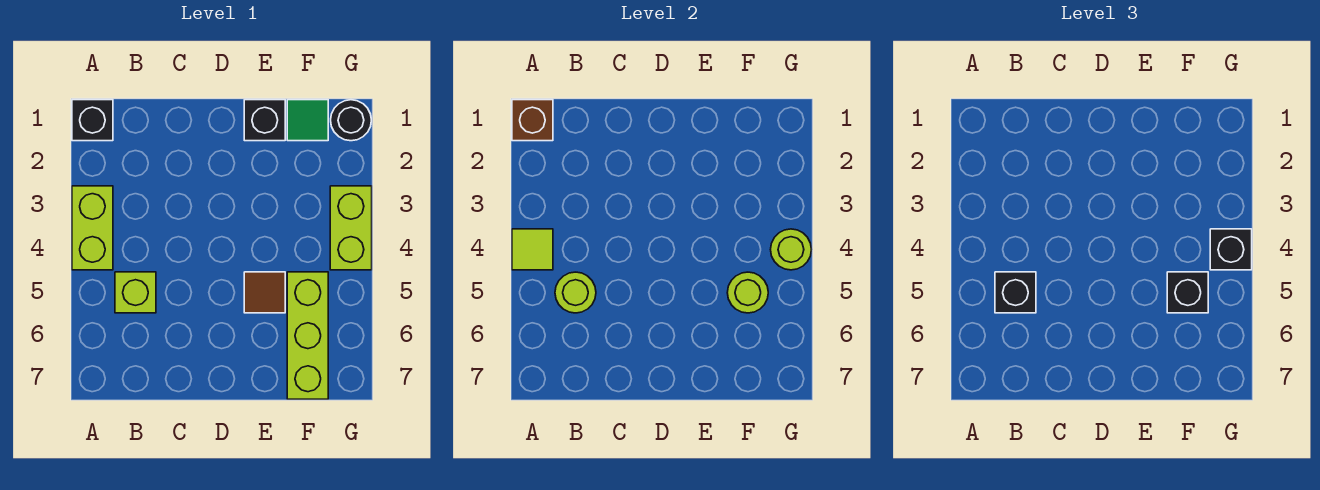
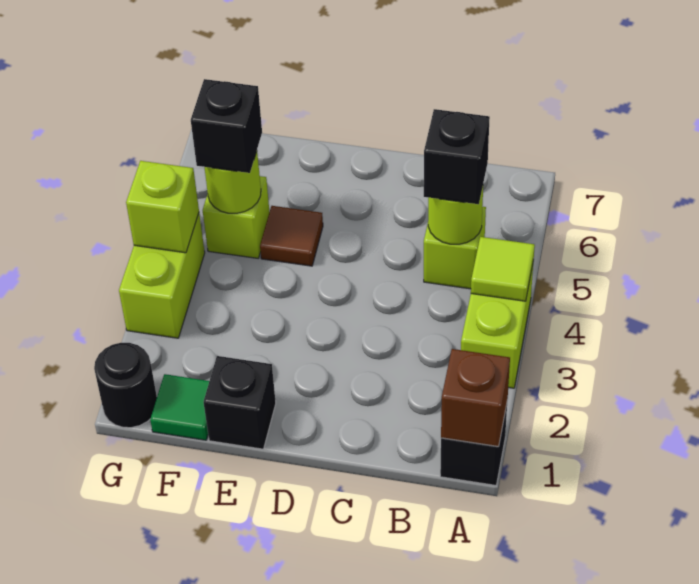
lime 1x3 brick [287,272,328,399] -> lime 1x1 brick [203,176,269,258]
lime 1x1 round brick [771,229,811,270] -> lime 1x1 brick [126,161,199,253]
black 1x1 brick [1210,229,1252,270] -> none

